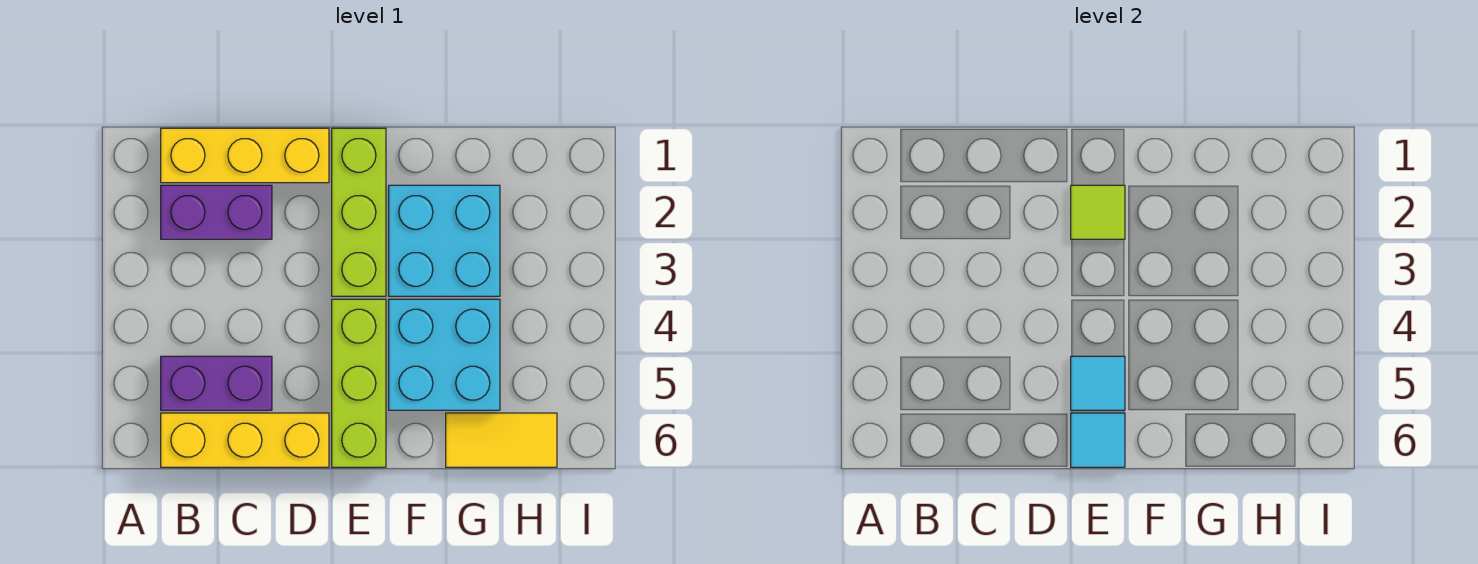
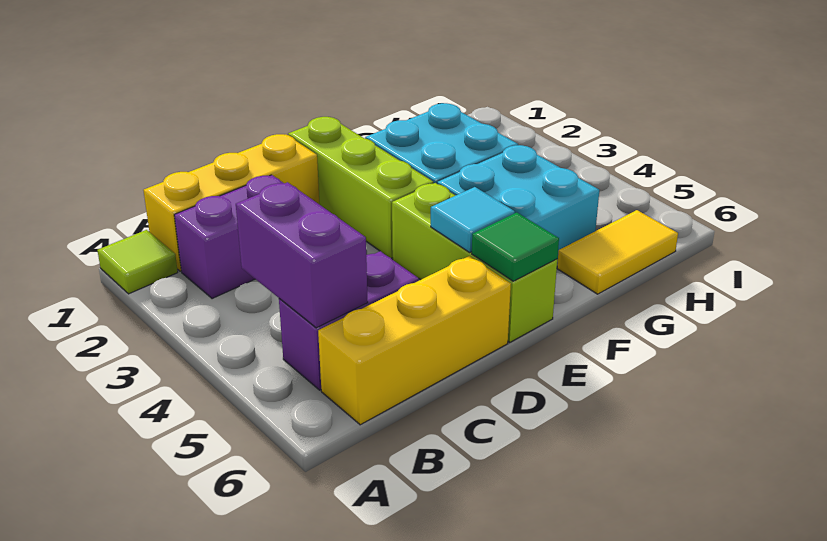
none -> purple 1x2 brick [236,182,368,328]
lime 1x1 tile [1071,185,1125,239] -> lime 1x1 tile moved to [97,230,178,294]
cyan 1x1 tile [1071,413,1125,467] -> green 1x1 tile [472,213,559,281]

